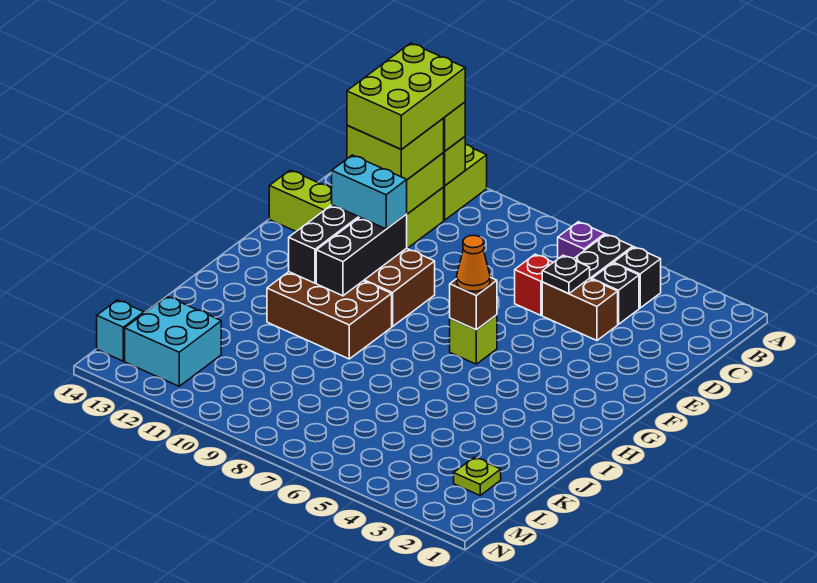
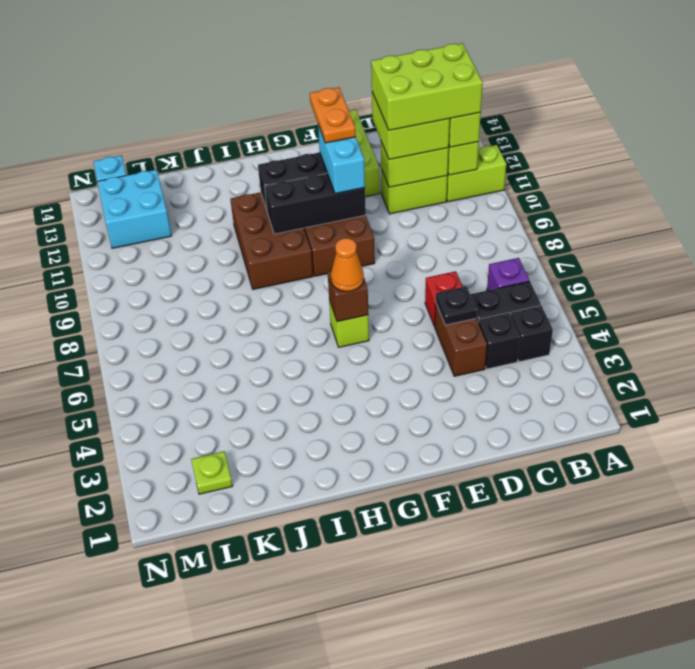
none -> orange 1x2 plate [310,87,356,143]

